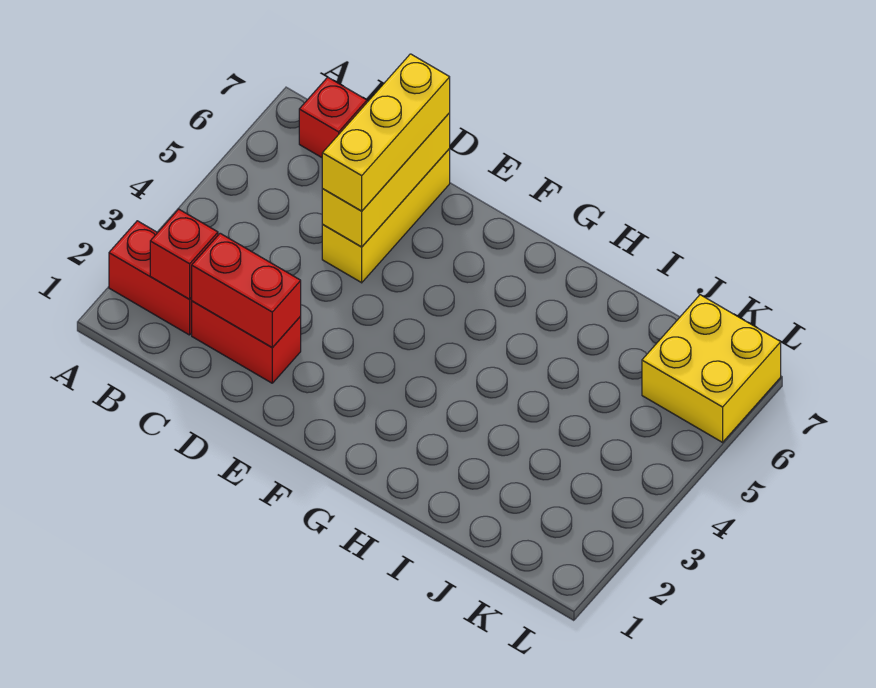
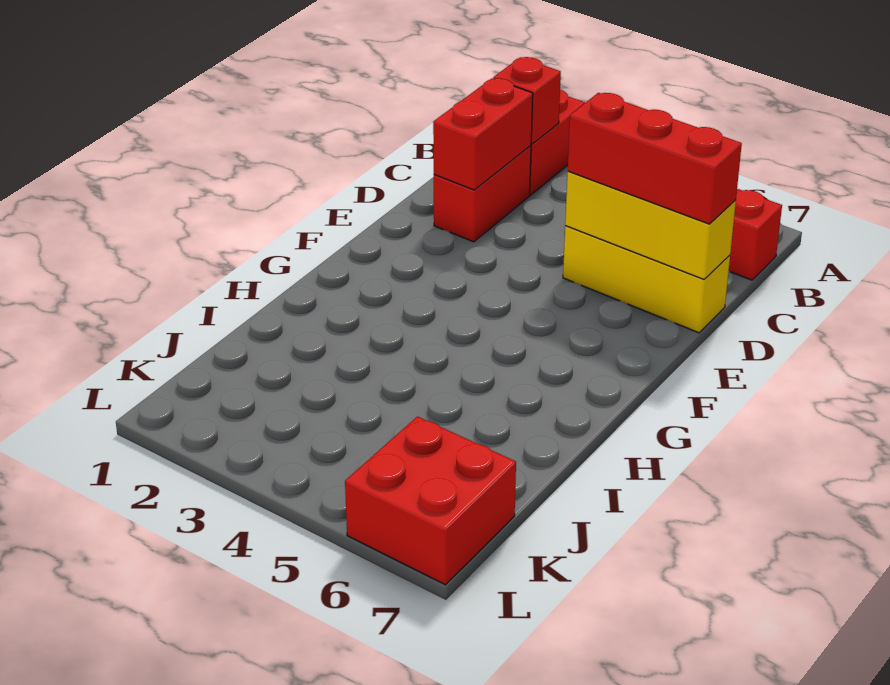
yellow 1x3 brick [322,54,450,211] -> red 1x3 brick [568,93,742,224]
yellow 2x2 brick [642,295,781,442] -> red 2x2 brick [345,417,516,585]

